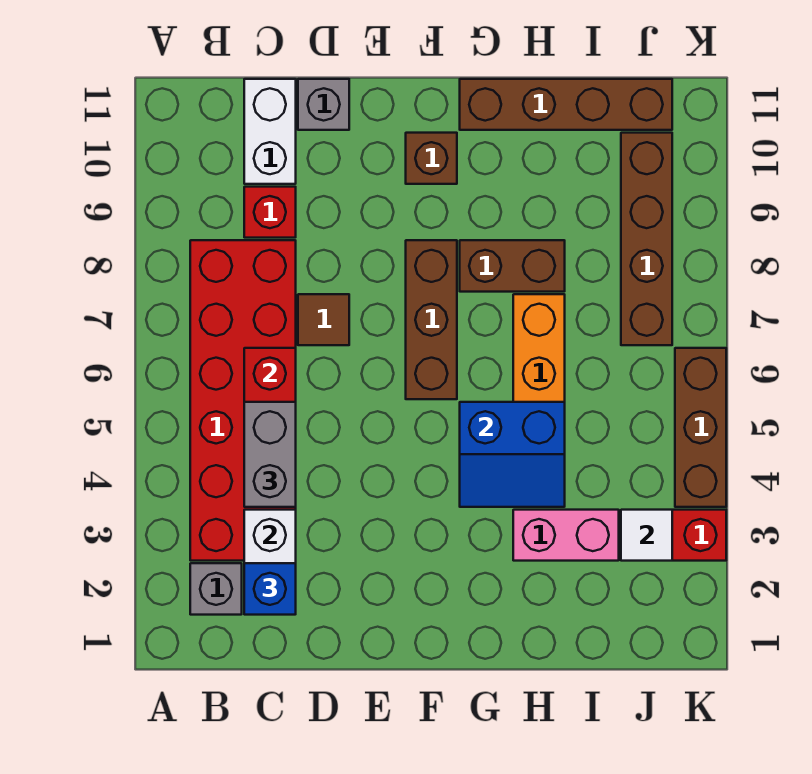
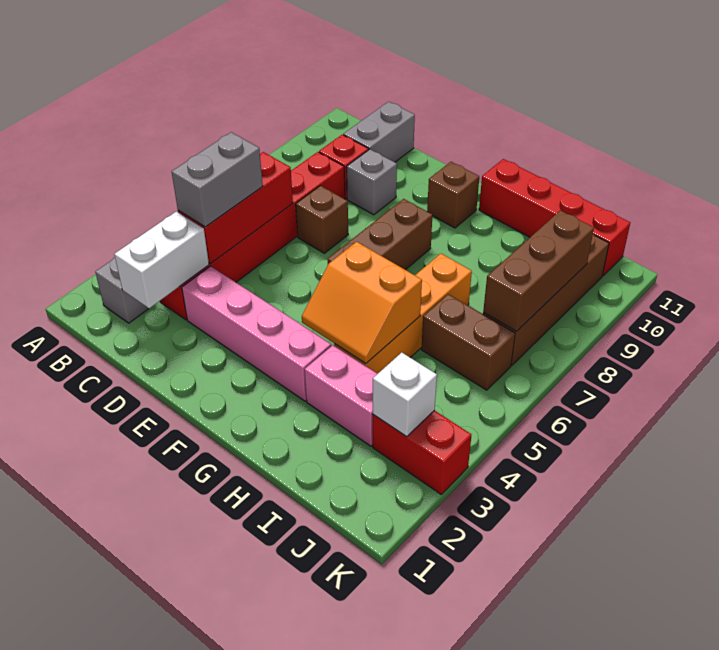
red 2x6 brick [190,240,296,561] -> red 1x6 brick [160,152,345,320]
blue 1x1 brick [244,563,296,615] -> none
white 1x2 brick [244,79,296,184] -> grey 1x2 brick [343,102,415,162]
none -> pink 1x4 brick [182,266,331,401]
brown 1x1 tile [298,294,349,345] -> brown 1x1 brick [296,186,348,253]
grey 1x1 brick [298,79,349,130] -> grey 1x1 brick moved to [347,149,397,215]
blue 2x2 slope [460,402,565,507] -> orange 2x2 slope [302,242,422,364]
brown 1x2 brick [460,240,565,292] -> brown 1x2 brick moved to [421,294,515,390]
brown 1x4 brick [460,79,672,130] -> red 1x4 brick [479,159,630,276]
white 1x1 tile [621,510,672,561] -> white 1x1 brick [373,352,437,437]
brown 1x3 brick [675,348,726,507] -> brown 1x3 brick moved to [483,210,594,331]

